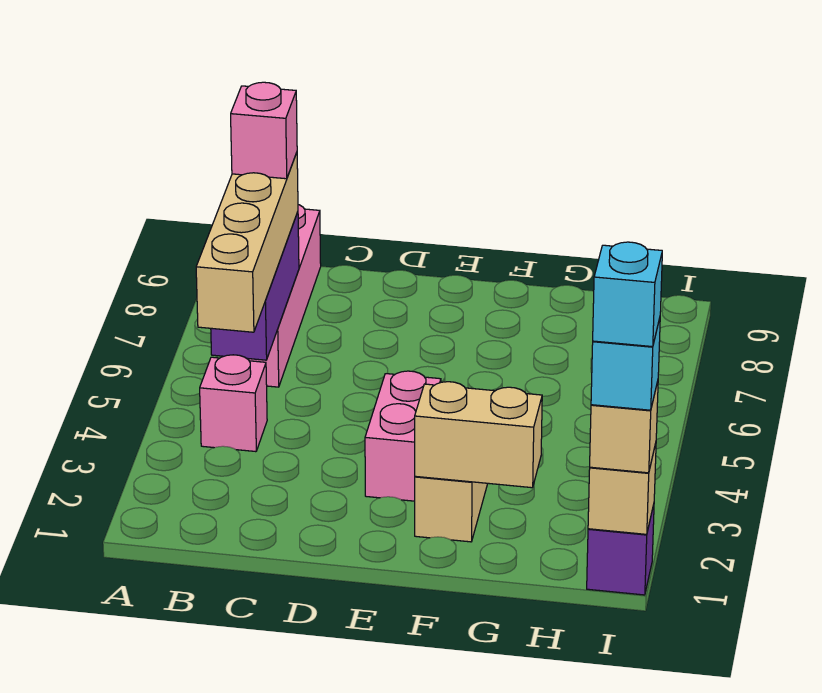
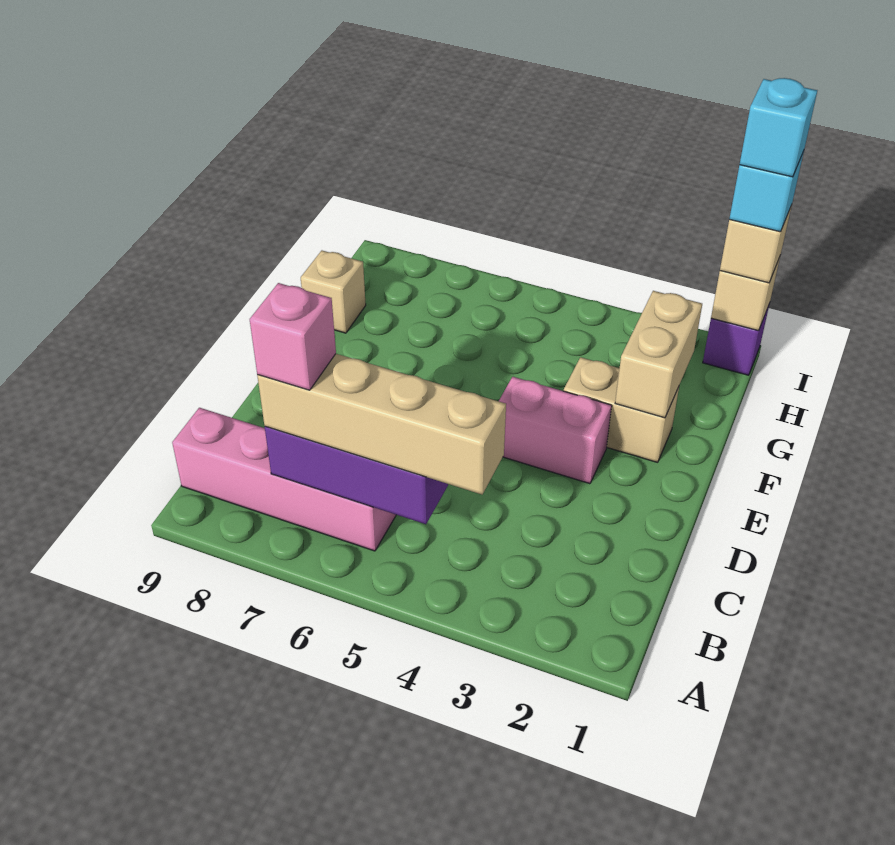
pink 1x1 brick [200,355,267,452] -> none
none -> tan 1x1 brick [301,251,366,333]

